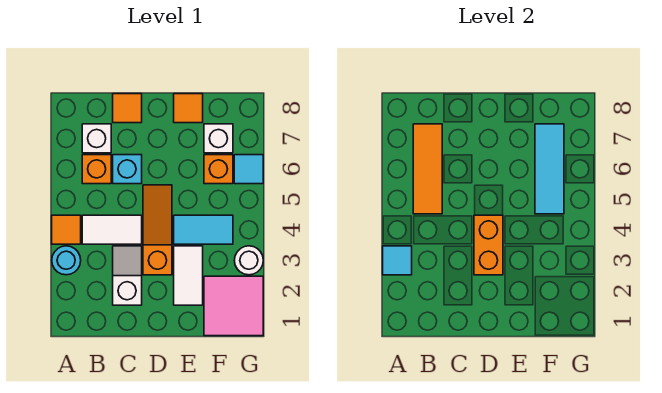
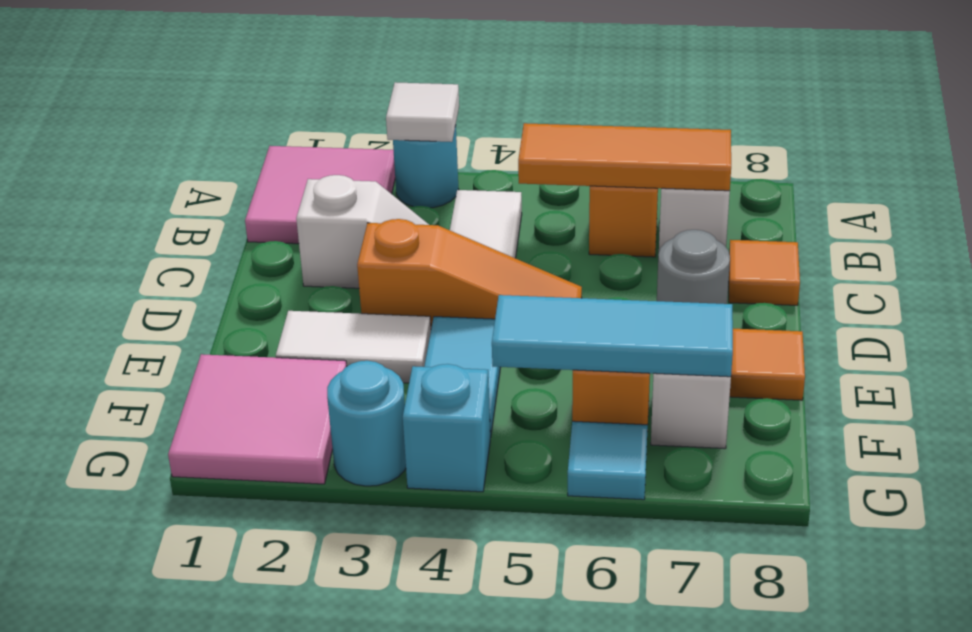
none -> pink 2x2 tile [245,146,395,244]
cyan 1x1 tile [383,246,412,275] -> white 1x1 tile [386,82,459,142]
orange 1x1 tile [52,215,81,244] -> none
cyan 1x1 brick [113,155,142,184] -> cyan 1x1 brick moved to [403,364,491,492]
orange 1x2 brick [474,215,503,275] -> none
none -> grey 1x1 round brick [657,230,730,304]
white 1x1 round brick [234,246,263,275] -> cyan 1x1 round brick [327,361,406,486]

